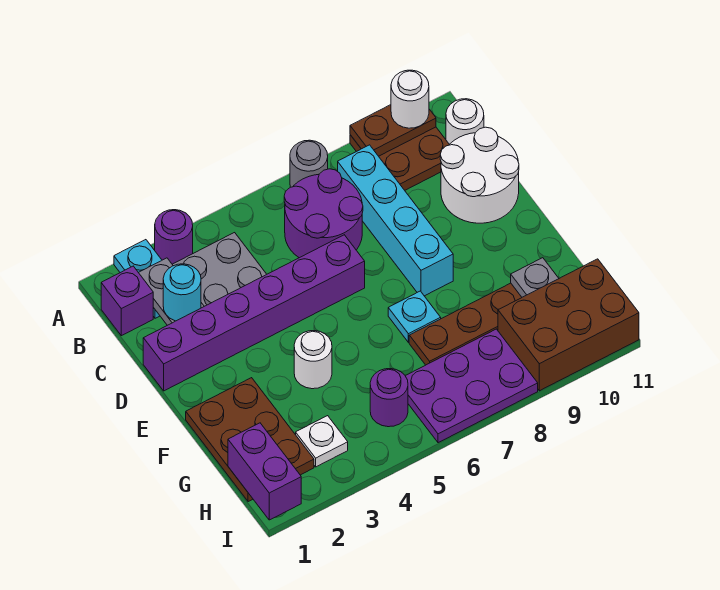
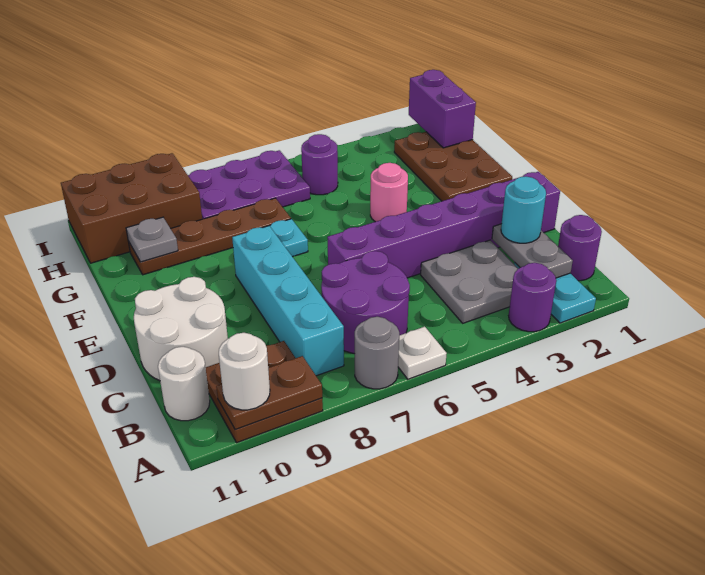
purple 1x1 brick [101,266,153,336] -> purple 1x1 round brick [558,215,602,281]
white 1x1 round brick [294,331,332,389] -> pink 1x1 round brick [370,163,408,222]
white 1x1 plate [296,416,348,467] -> white 1x1 plate moved to [398,327,447,379]

